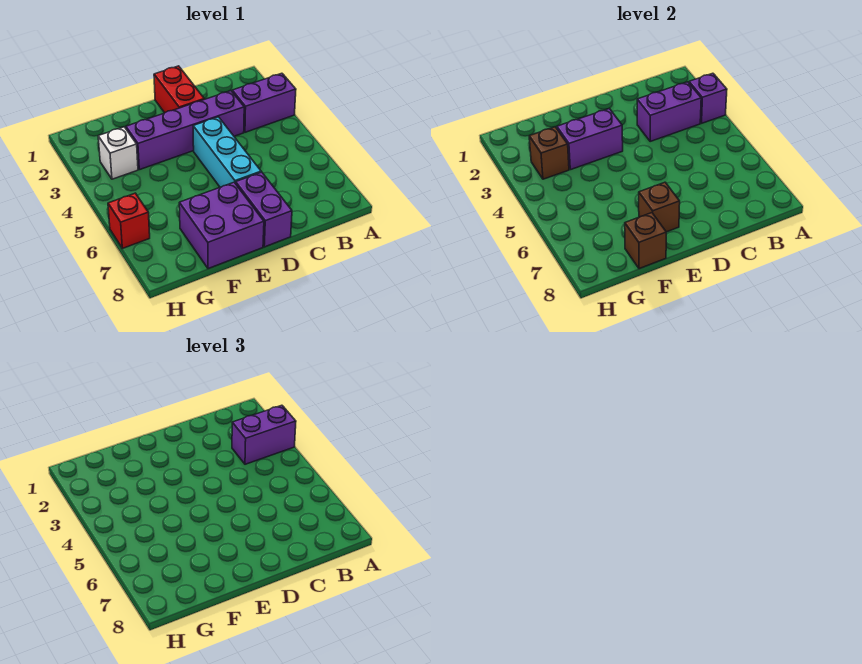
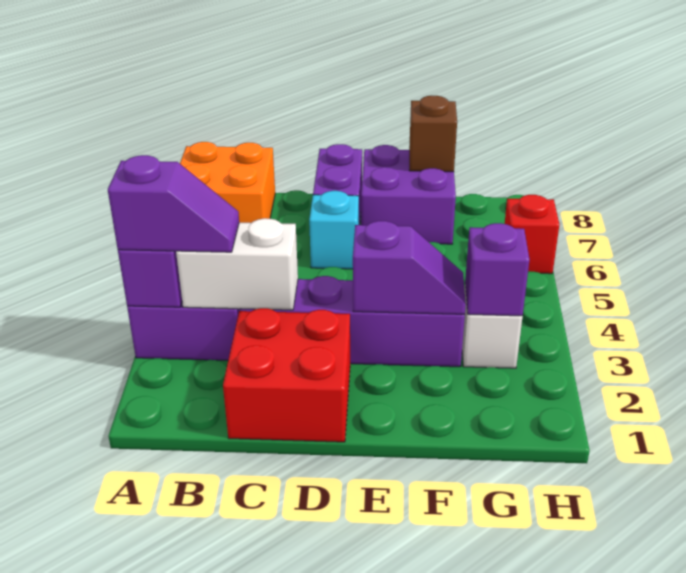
purple 1x2 brick [232,405,296,464] -> purple 1x2 slope [108,155,239,252]
none -> orange 2x2 brick [180,142,275,223]
purple 1x2 brick [637,82,701,141] -> white 1x2 brick [176,218,298,310]
red 1x2 brick [154,66,204,113] -> red 2x2 brick [223,308,350,442]
cyan 1x3 brick [193,117,261,187] -> cyan 1x1 brick [309,191,359,269]
purple 1x2 brick [557,108,623,170] -> purple 1x2 slope [353,221,466,314]
brown 1x1 brick [639,182,680,232] -> none
brown 1x1 brick [529,127,569,179] -> purple 1x1 brick [465,223,529,316]

